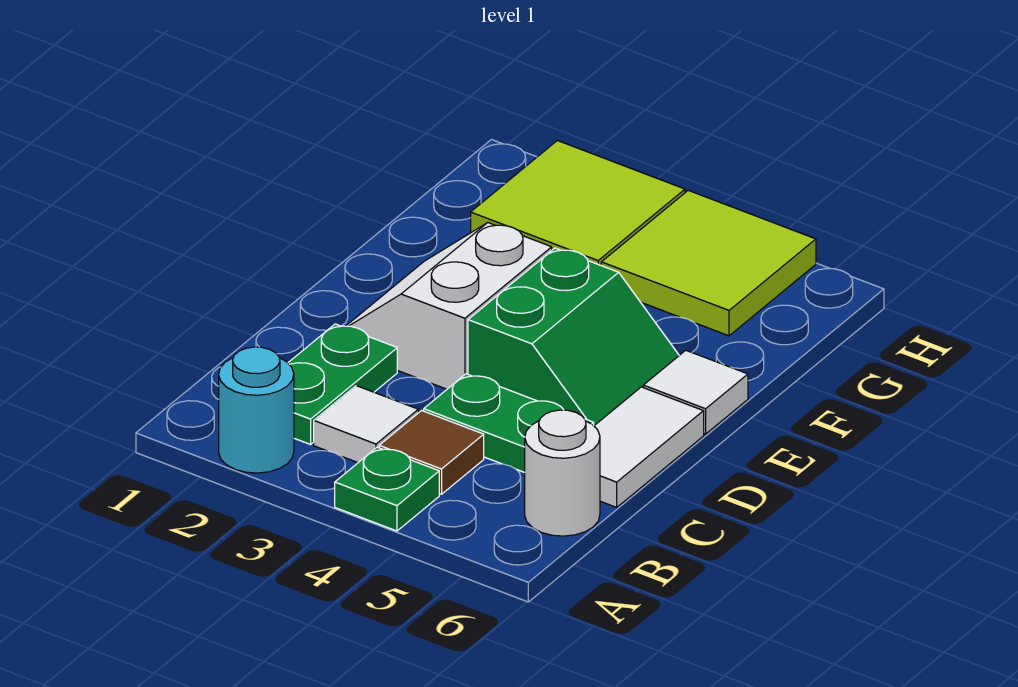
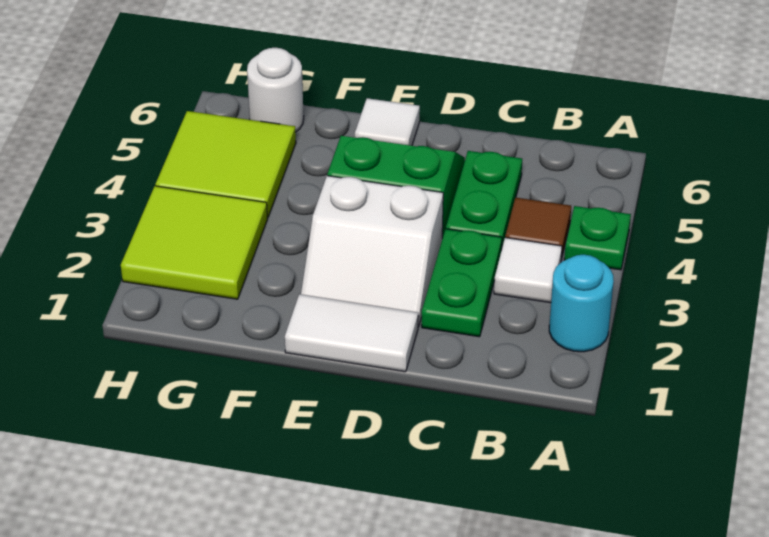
green 1x2 plate [288,324,397,444] -> green 1x2 plate turned to [422,229,502,337]
white 1x1 round brick [525,410,600,536] -> white 1x1 round brick moved to [247,48,304,132]
white 1x2 tile [594,387,704,507] -> white 1x2 tile moved to [285,294,418,372]

